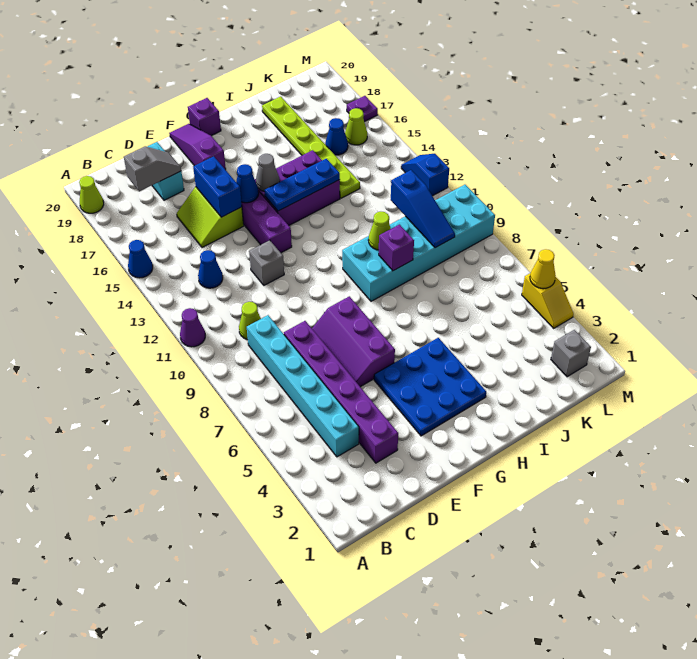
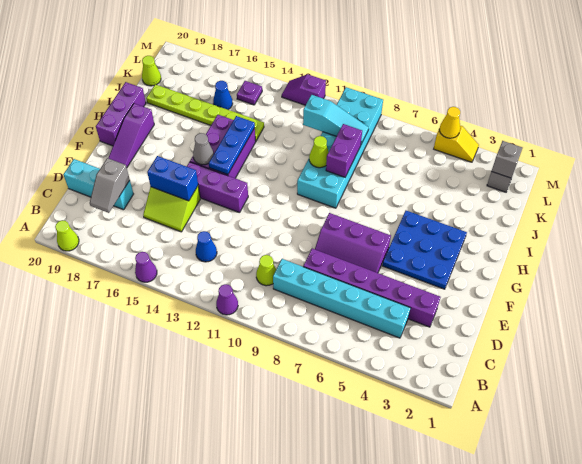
blue 1x1 cone [128,240,153,278] -> purple 1x1 cone [135,252,157,282]
grey 1x2 slope [124,147,181,191] -> grey 1x2 slope turned to [90,158,130,213]
cyan 1x2 brick [147,142,184,200] -> cyan 1x3 brick [63,159,133,210]
grey 1x1 brick [249,240,284,285] -> grey 1x1 brick moved to [492,141,522,178]
blue 1x1 cone [236,164,259,203] -> none
purple 1x3 slope [169,124,226,170] -> purple 1x3 slope turned to [109,103,154,167]
purple 1x1 brick [188,98,221,136] -> purple 1x3 brick [96,82,146,146]
purple 1x1 brick [379,224,414,271] -> purple 1x2 brick [326,124,362,177]
blue 1x3 slope [391,170,455,248] -> cyan 1x3 slope [303,95,369,144]
lime 1x1 cone [345,108,367,145] -> lime 1x1 cone moved to [142,56,161,86]
blue 1x2 slope [401,154,449,196] -> purple 1x2 slope [282,74,326,105]
purple 1x1 plate [347,96,378,122] -> purple 1x1 plate moved to [237,81,262,105]

